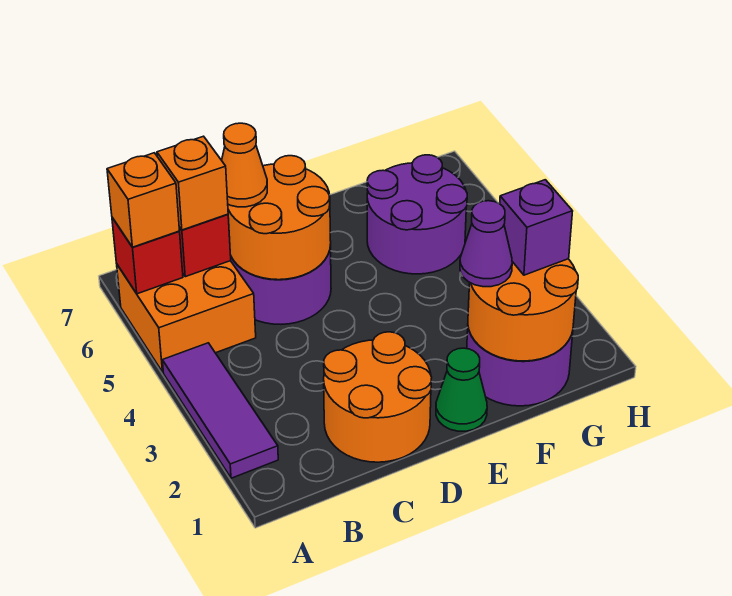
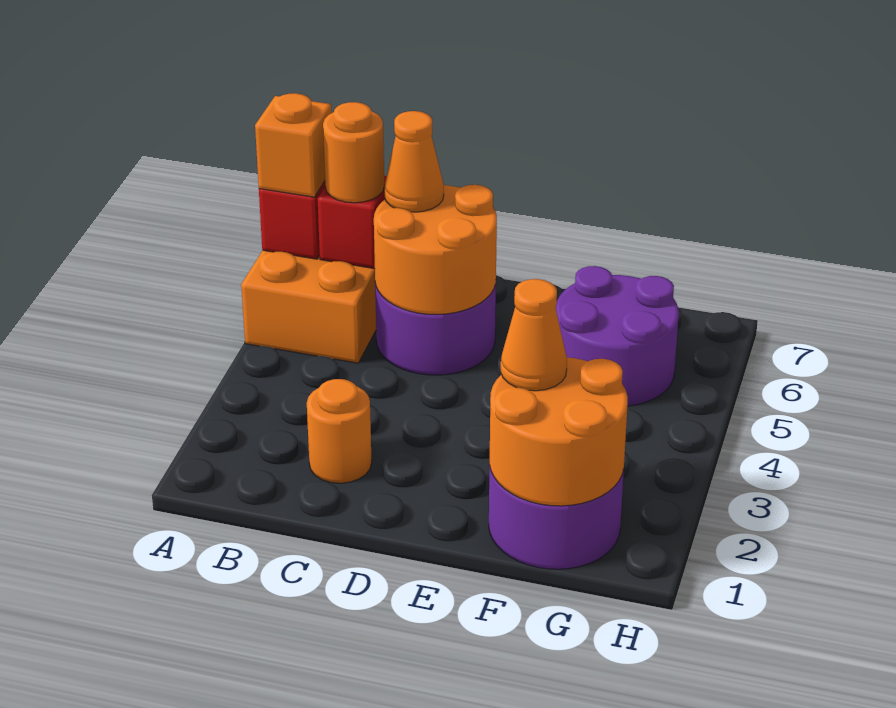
purple 1x3 tile [162,343,278,478] -> none
orange 1x1 brick [157,136,228,230] -> orange 1x1 round brick [323,102,384,203]
orange 2x2 round brick [324,332,432,462] -> orange 1x1 round brick [307,379,372,483]
green 1x1 cone [436,348,487,431] -> none
purple 1x1 cone [460,201,512,287] -> orange 1x1 cone [501,279,567,391]
purple 1x1 brick [500,180,573,275] -> none

